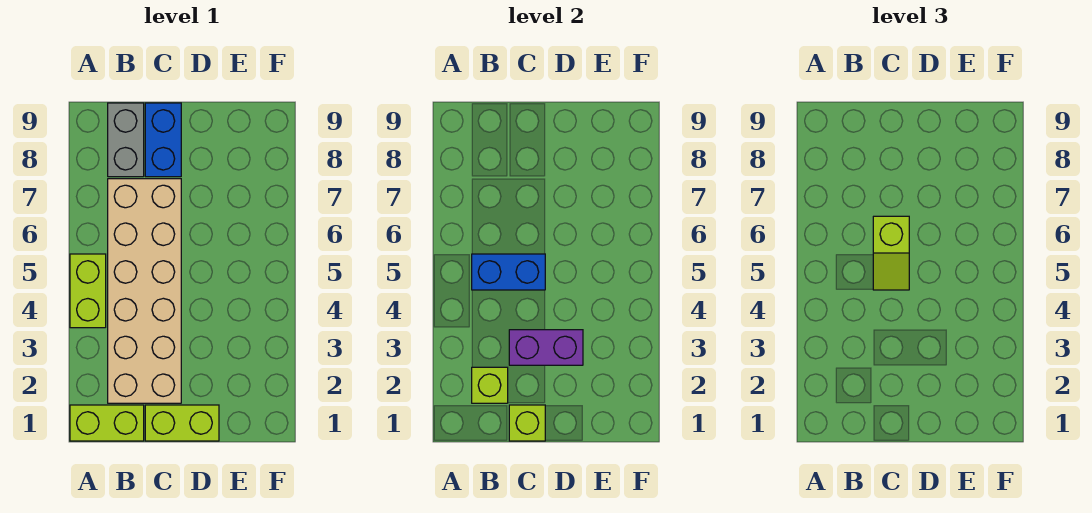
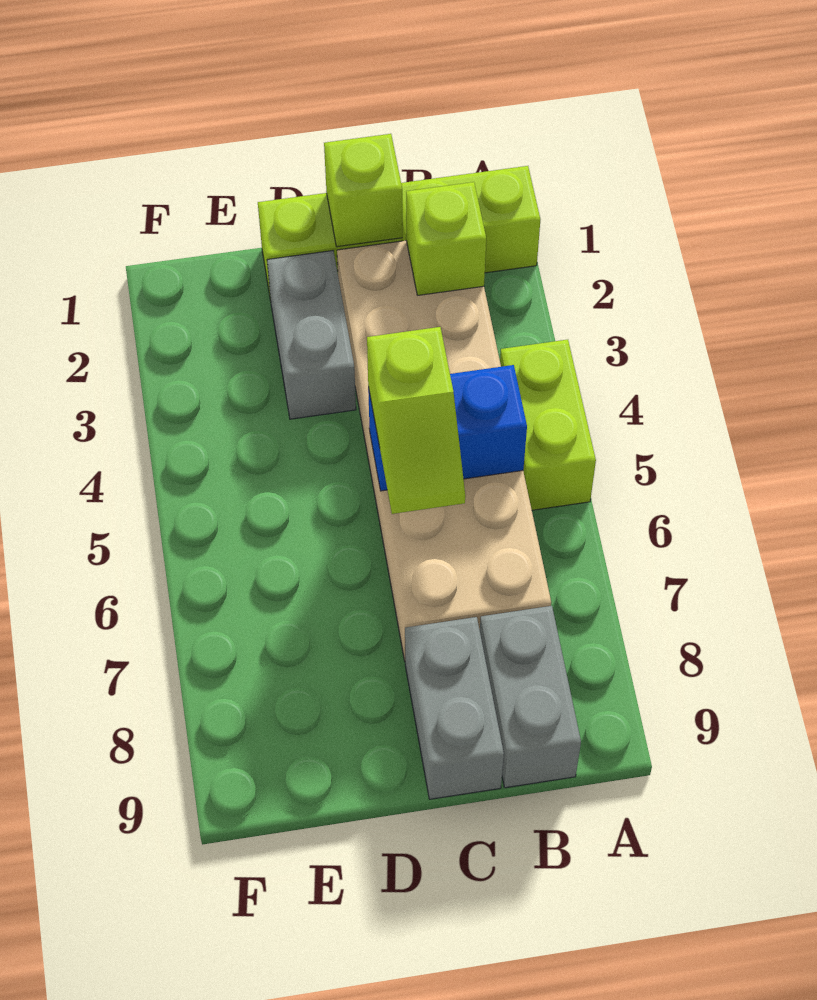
purple 1x2 brick [509,330,583,365] -> none
lime 1x2 slope [873,216,909,290] -> lime 1x2 slope turned to [367,327,465,514]
blue 1x2 brick [145,103,181,177] -> grey 1x2 brick [405,617,504,799]
none -> grey 1x2 brick [267,251,356,419]

